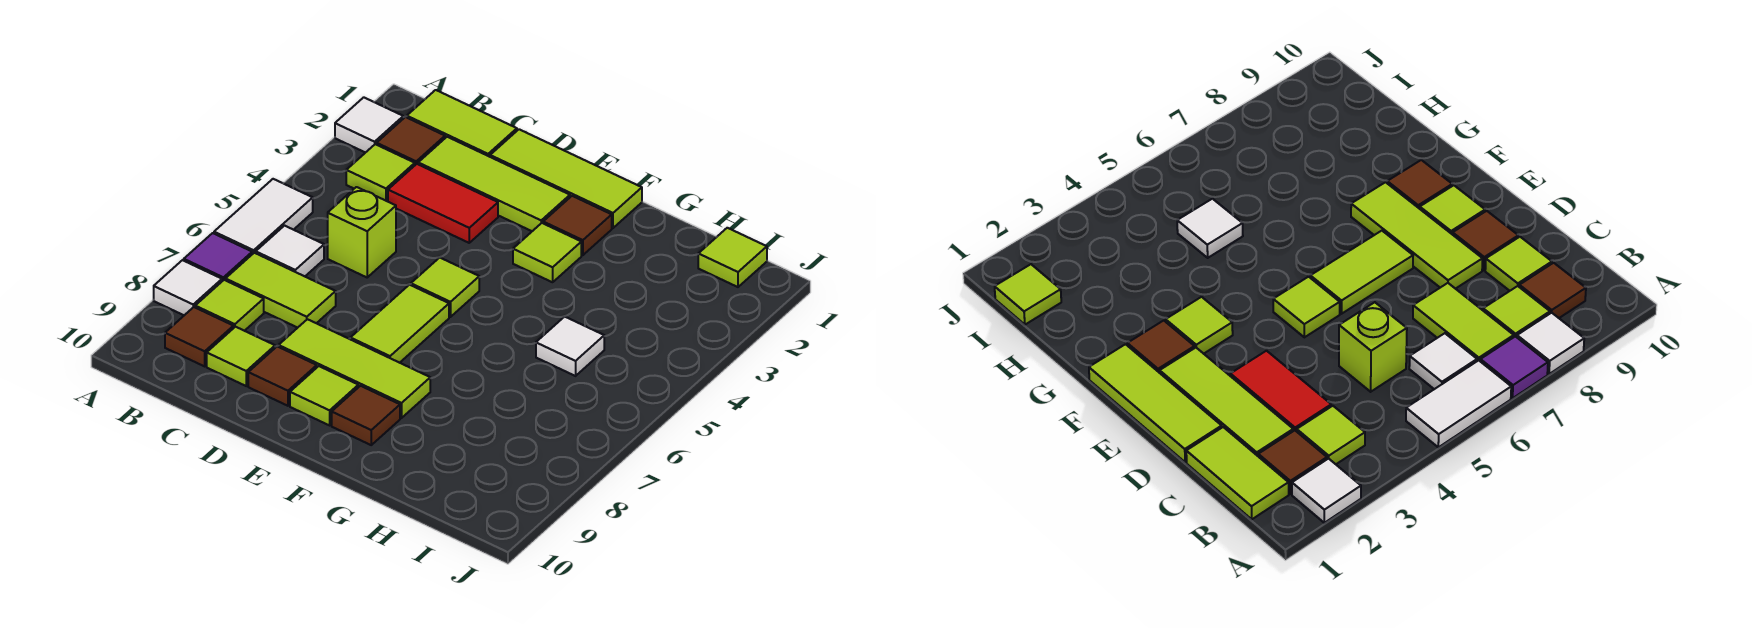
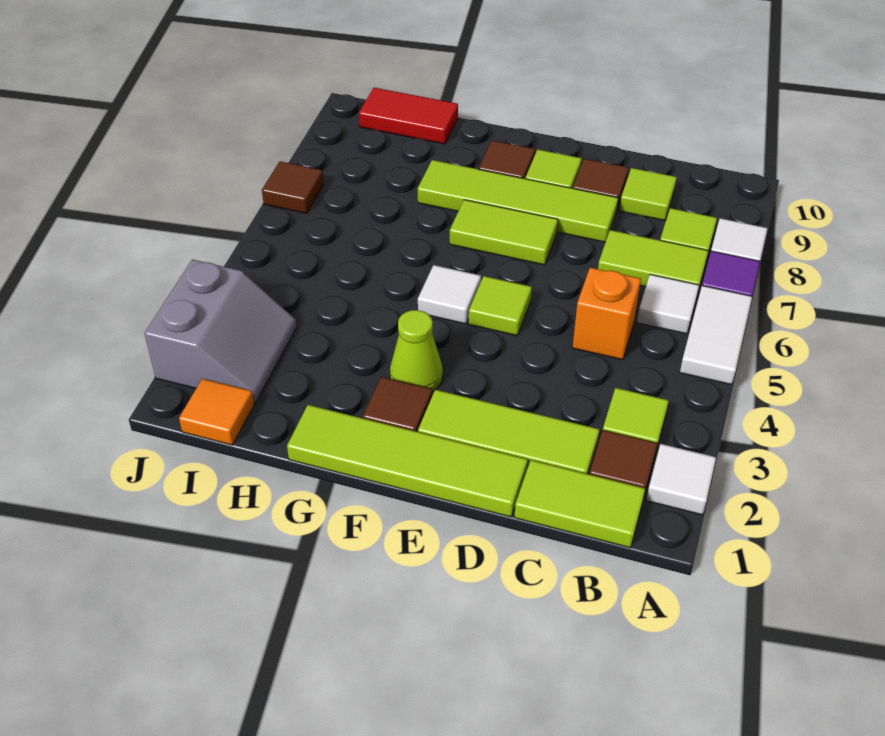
brown 1x1 tile [165,307,233,366] -> brown 1x1 tile moved to [262,161,324,214]
red 1x2 tile [388,164,498,243] -> red 1x2 tile moved to [359,88,458,144]
lime 1x1 brick [328,187,396,277] -> orange 1x1 brick [572,268,641,360]
lime 1x3 tile [490,129,642,228] -> lime 1x4 tile [287,405,528,517]
lime 1x3 tile [279,319,430,418] -> lime 1x4 tile [418,160,618,242]
lime 1x2 tile [350,285,449,363] -> lime 1x2 tile turned to [450,200,558,265]
lime 1x1 tile [513,223,581,282] -> lime 1x1 cone [390,310,443,392]
white 1x1 tile [536,317,604,376] -> white 1x1 tile moved to [418,265,481,324]
lime 1x1 tile [698,228,767,287] -> orange 1x1 tile [179,379,254,445]
none -> grey 2x2 slope [144,259,296,403]

